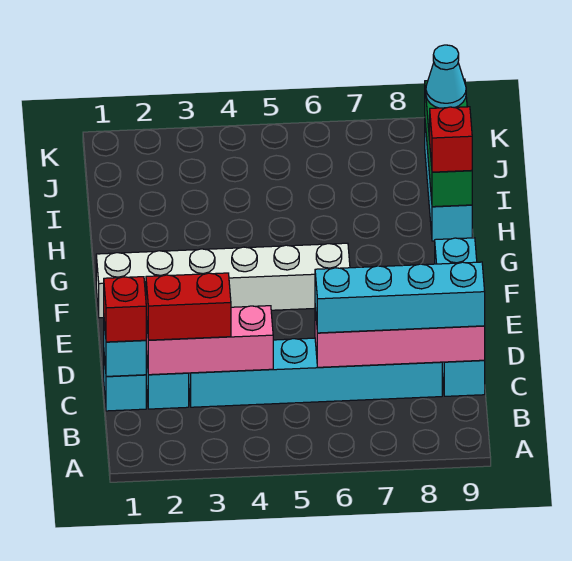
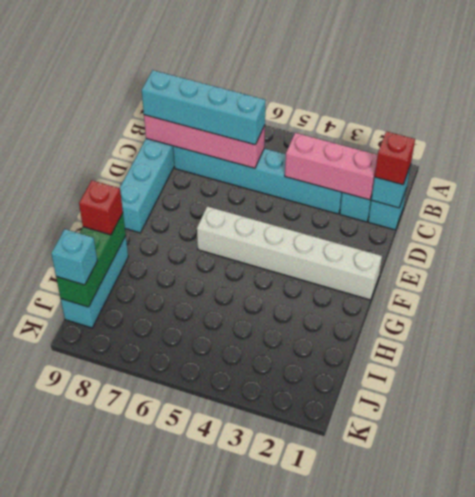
red 1x2 brick [146,273,231,340] -> none
cyan 1x1 cone [426,45,466,108] -> cyan 1x1 brick [51,229,97,285]

